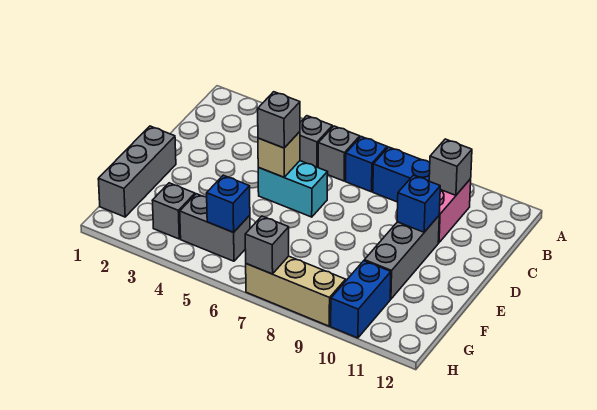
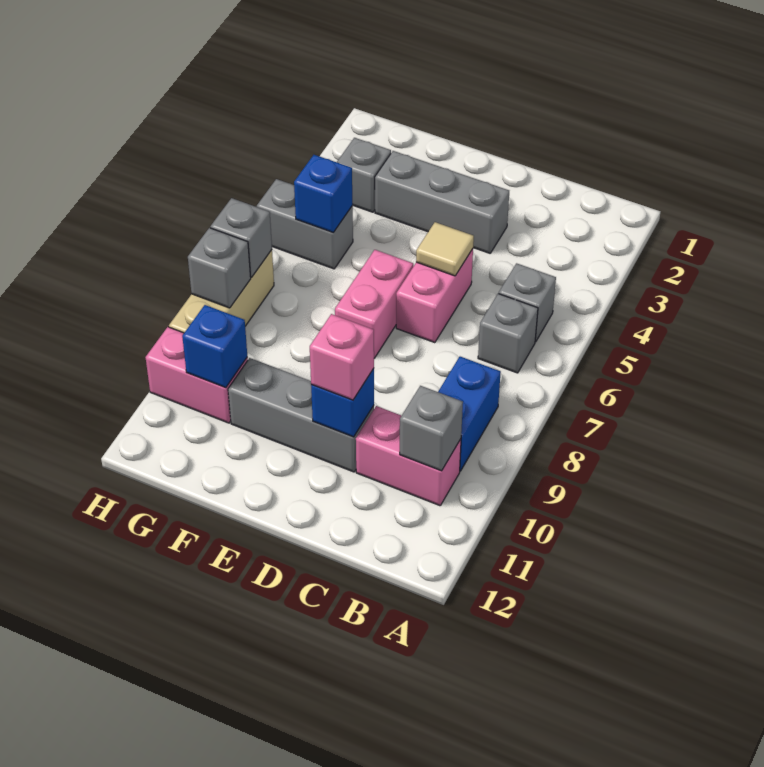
blue 1x1 brick [346,137,387,192] -> blue 1x1 brick moved to [182,305,247,388]
cyan 1x2 brick [258,161,328,217] -> pink 1x2 brick [396,249,473,343]
tan 1x1 brick [258,132,300,177] -> tan 1x1 tile [416,222,474,276]
grey 1x1 brick [258,92,300,148] -> grey 1x1 brick moved to [188,228,251,308]
none -> pink 1x1 brick [310,314,374,400]
grey 1x3 brick [98,126,176,217] -> grey 1x3 brick moved to [375,151,509,253]
none -> pink 1x2 brick [335,250,413,358]
grey 1x2 brick [180,194,250,261] -> grey 1x2 brick turned to [257,179,353,269]
blue 1x2 brick [331,261,391,338] -> pink 1x2 brick [145,327,248,423]

